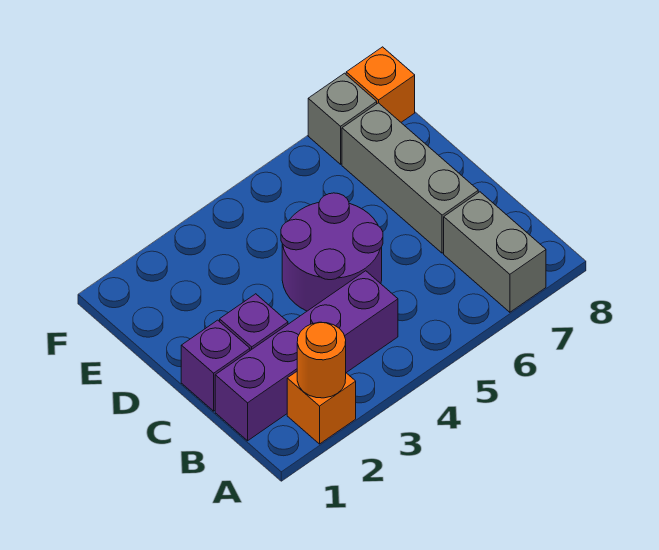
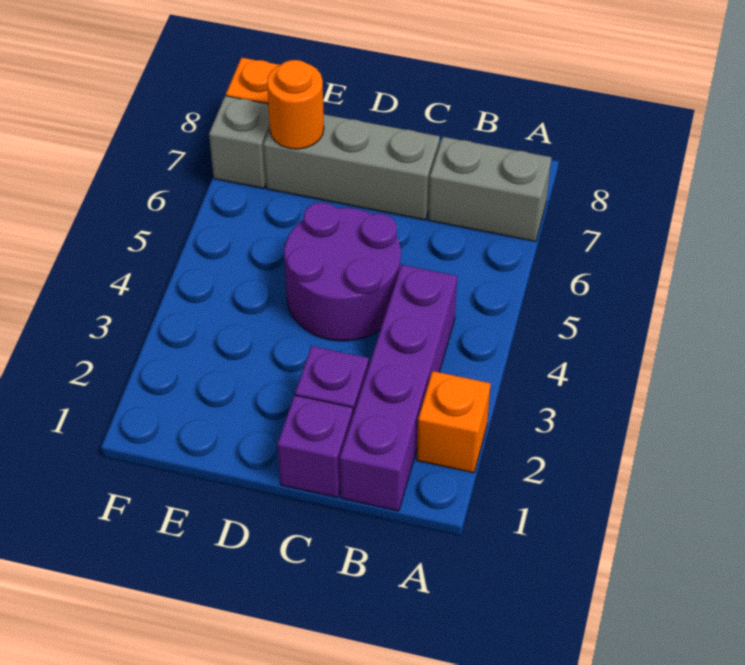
orange 1x1 round brick [297,322,346,398] -> orange 1x1 round brick moved to [267,60,324,149]

